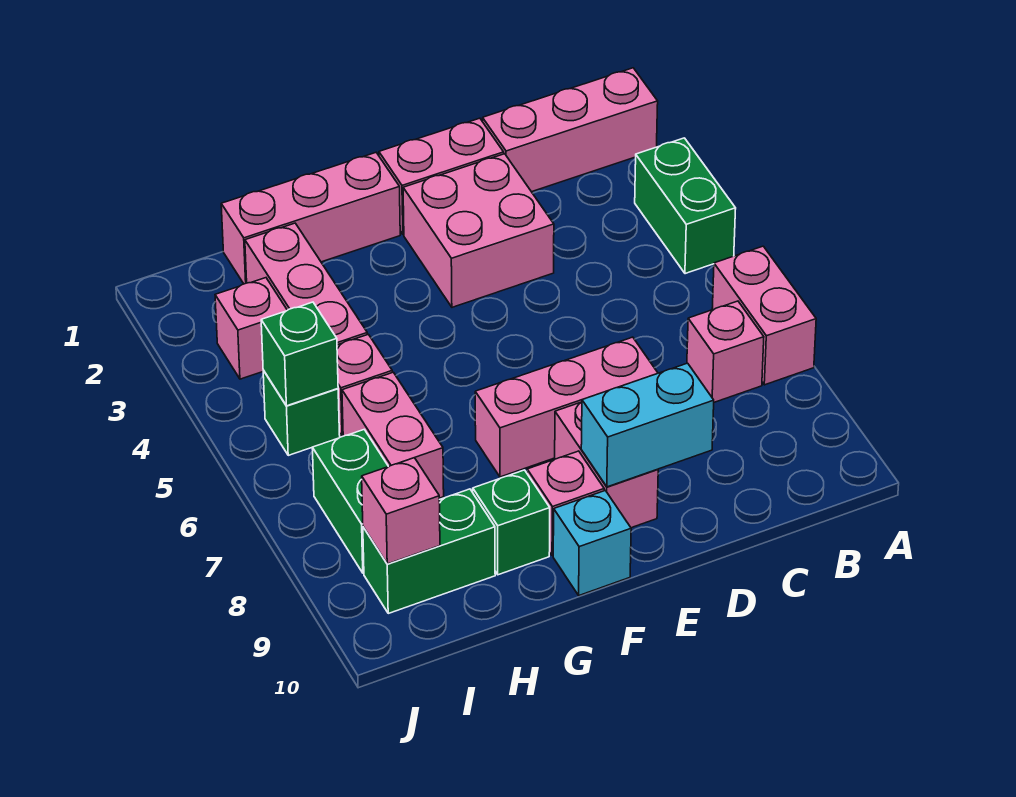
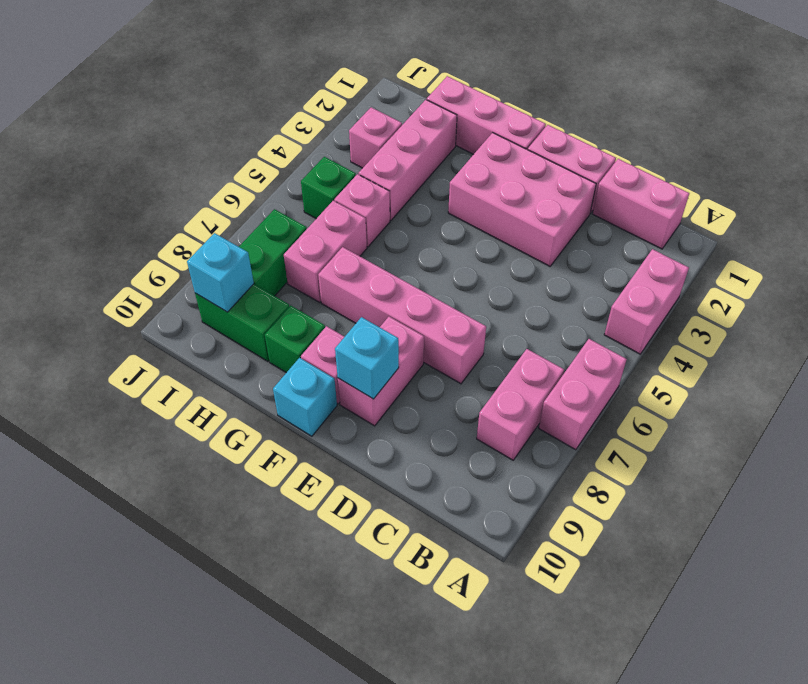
pink 1x3 brick [483,68,658,192] -> pink 1x2 brick [593,159,689,249]
green 1x2 brick [635,138,736,274] -> pink 1x2 brick [604,249,689,354]
pink 1x1 brick [687,301,764,402] -> pink 1x2 brick [477,349,564,460]
pink 2x2 brick [403,154,554,307] -> pink 2x3 brick [448,133,596,266]
pink 1x3 brick [475,337,658,477] -> pink 1x4 brick [318,247,486,384]
cyan 1x2 brick [581,363,714,487] -> cyan 1x1 brick [335,317,399,399]
green 1x1 brick [261,302,338,406] -> none
pink 1x1 brick [362,458,440,564] -> cyan 1x1 brick [187,233,254,312]

